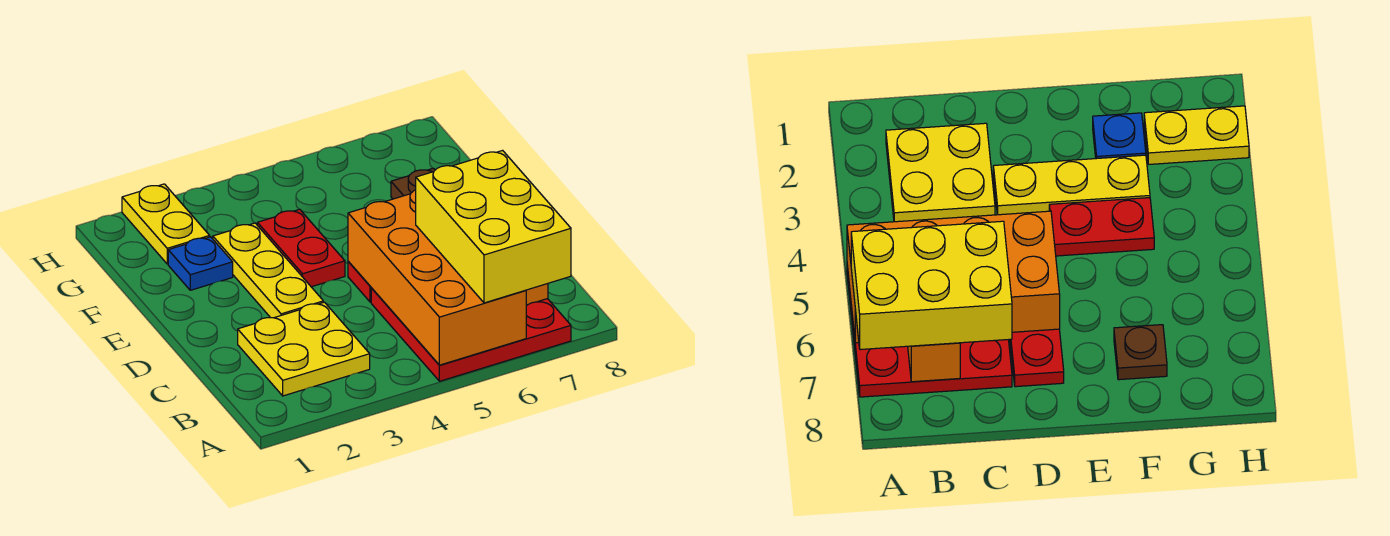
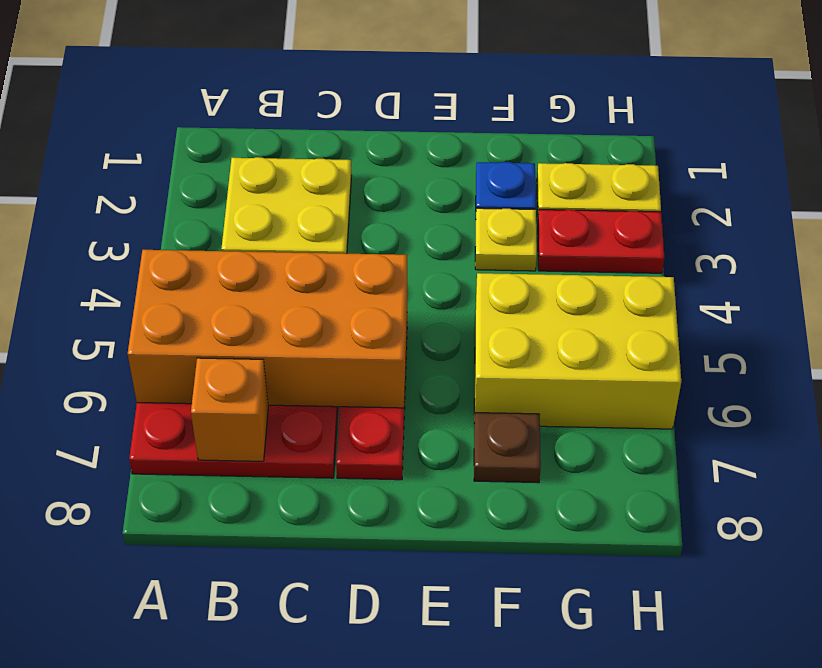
yellow 2x3 brick [416,150,571,303] -> yellow 2x3 brick moved to [474,273,681,429]
yellow 1x3 plate [213,223,323,318] -> yellow 1x1 plate [475,208,537,271]
red 1x2 plate [257,209,345,287] -> red 1x2 plate moved to [538,210,665,273]

